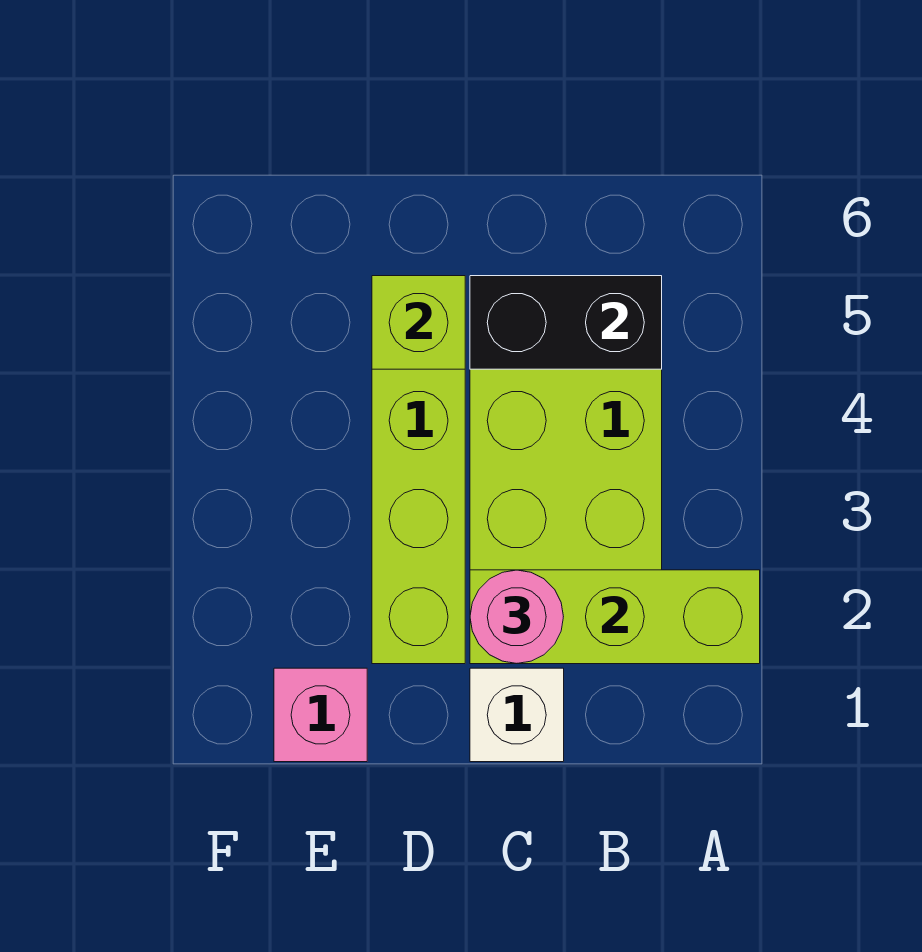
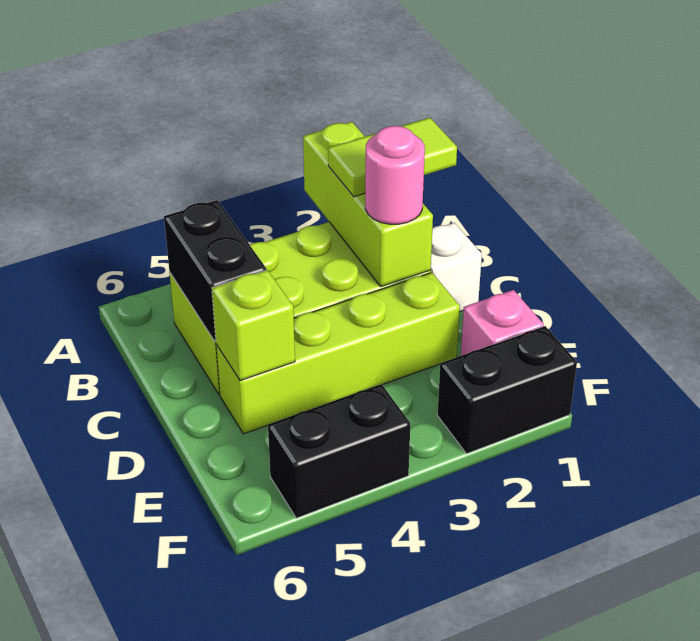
none -> lime 1x2 tile [328,118,457,197]
none -> black 1x2 brick [438,326,577,454]
none -> black 1x2 brick [268,384,410,518]

